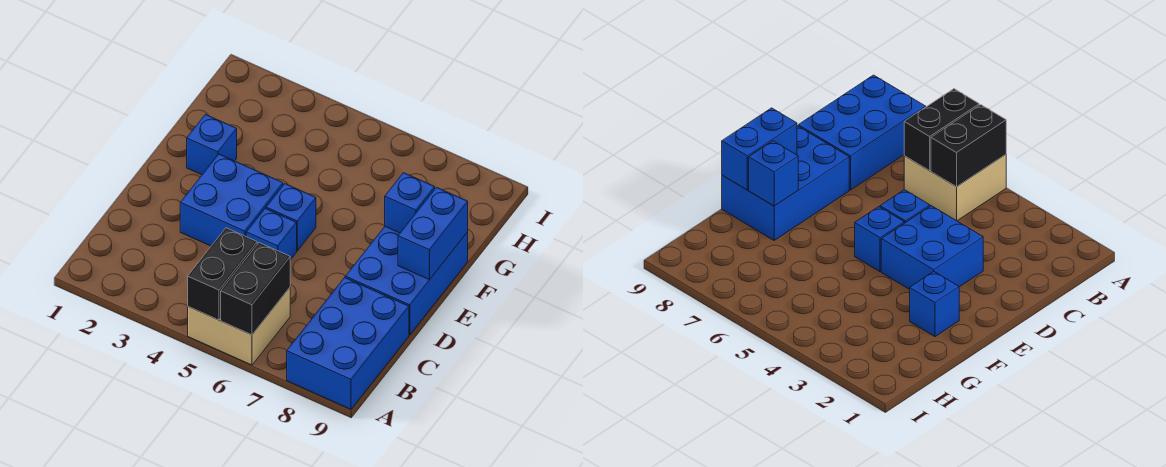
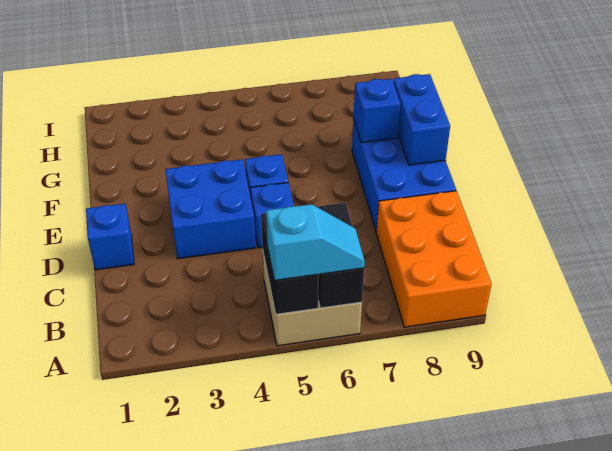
none -> cyan 1x2 slope [266,204,365,280]
blue 2x3 brick [287,278,409,409] -> orange 2x3 brick [376,191,492,327]
blue 1x1 brick [187,115,237,175] -> blue 1x1 brick moved to [86,204,134,270]

